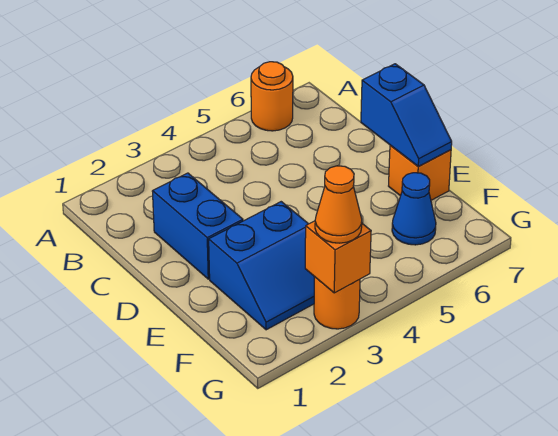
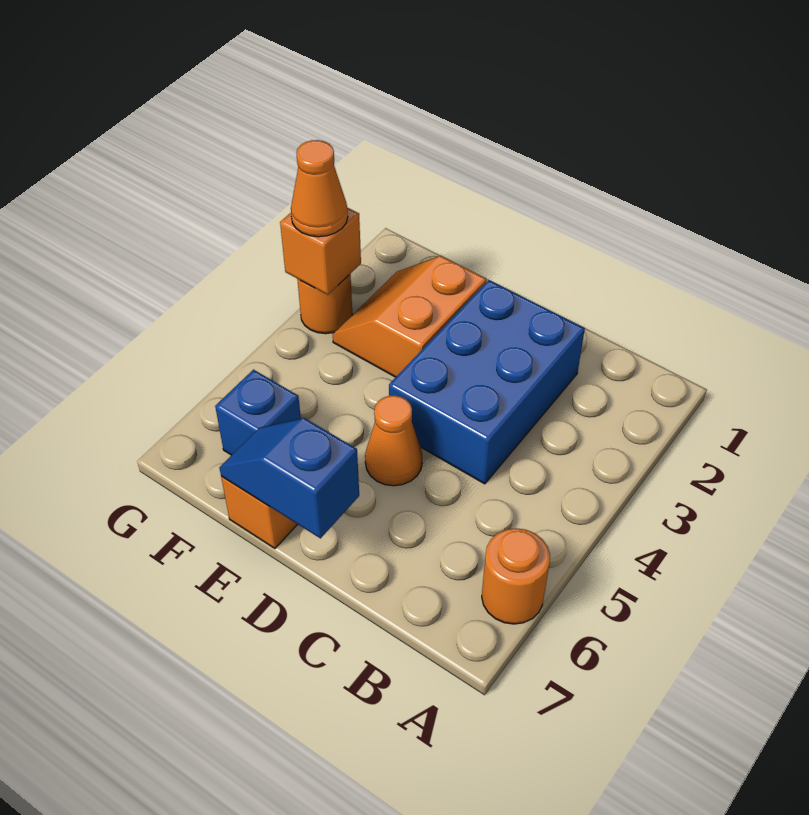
blue 1x2 brick [152,173,243,279] -> blue 2x3 brick [389,280,585,484]
none -> orange 1x1 cone [365,396,422,486]
blue 2x2 slope [209,202,315,330] -> orange 2x2 slope [333,256,486,377]
blue 1x1 cone [392,173,436,245] -> blue 1x1 brick [215,370,301,455]

